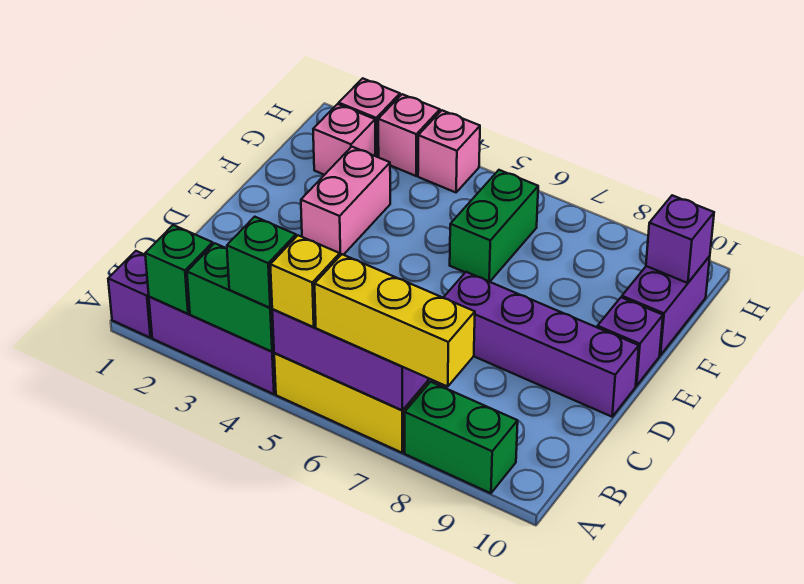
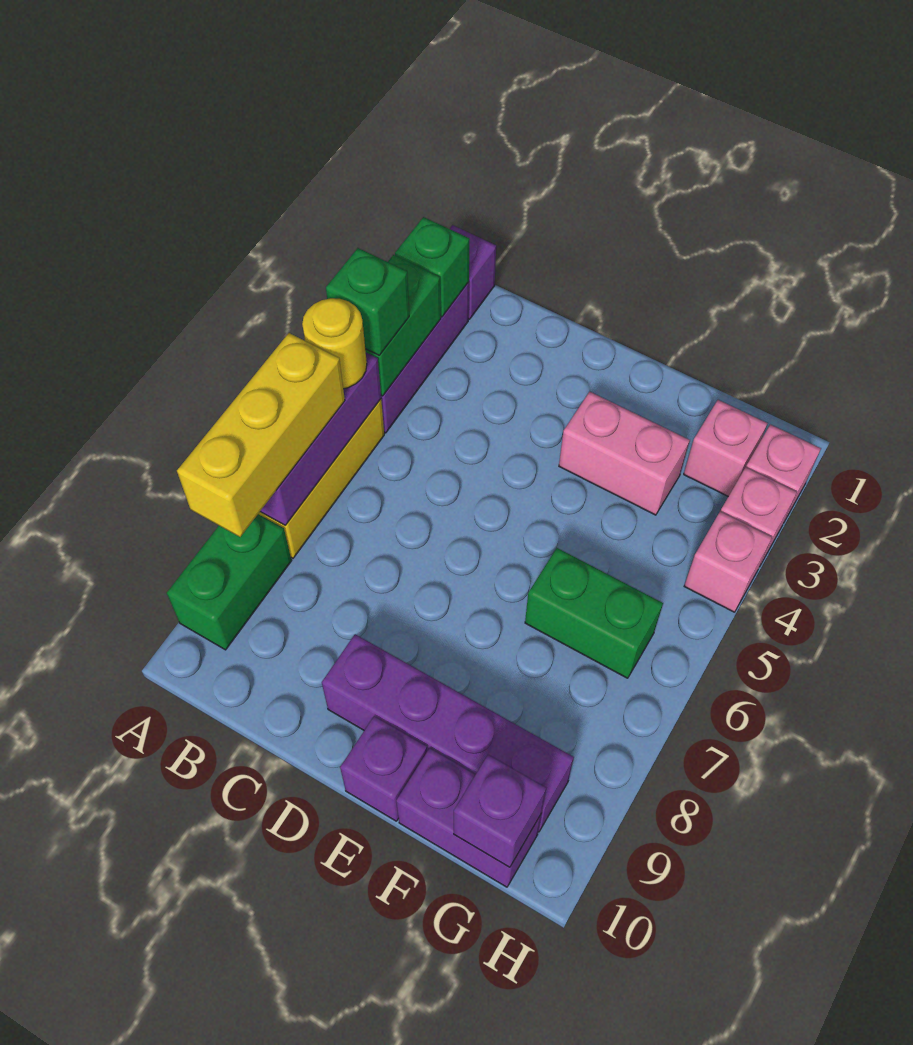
yellow 1x1 brick [270,235,340,327] -> yellow 1x1 round brick [302,298,367,389]
purple 1x4 brick [443,272,639,417] -> purple 1x4 brick turned to [322,634,574,832]

